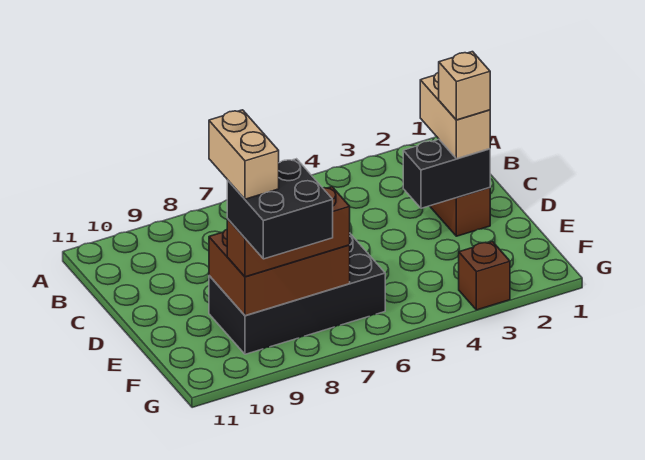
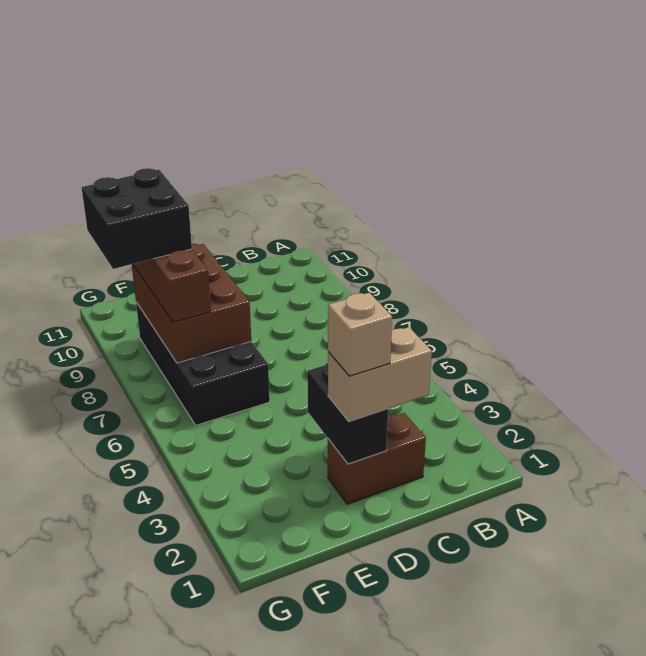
tan 1x2 brick [209,110,279,199] -> none
brown 1x1 brick [459,242,510,310] -> none

